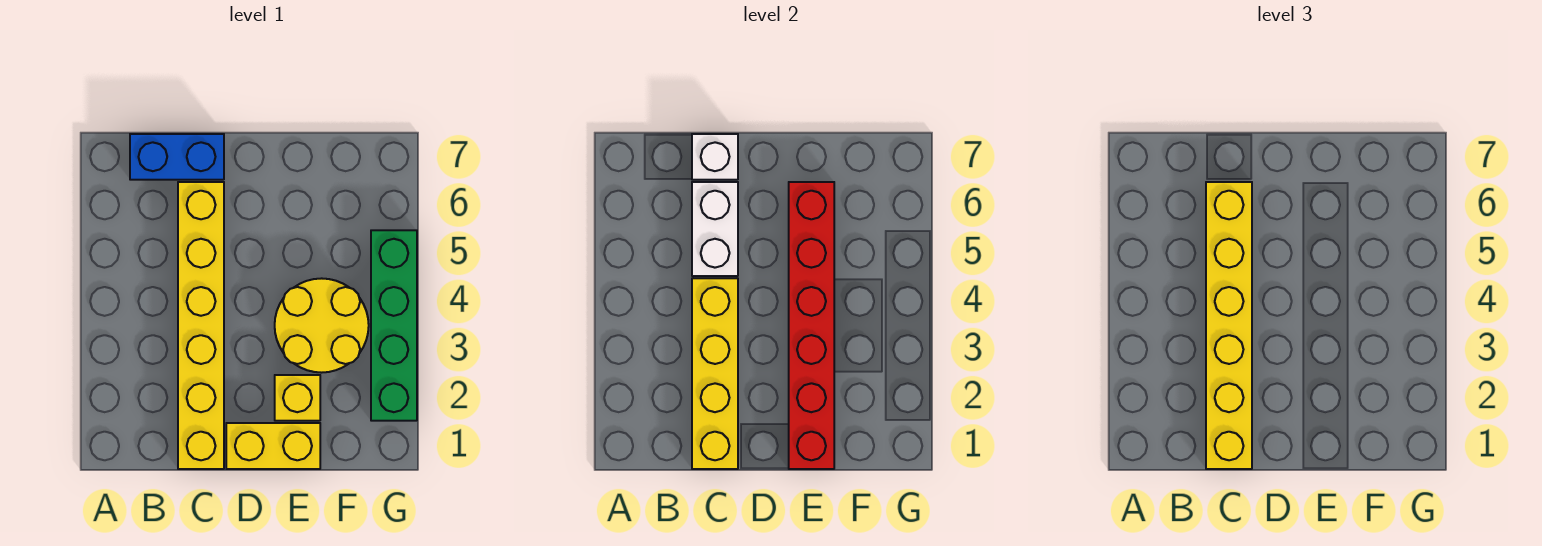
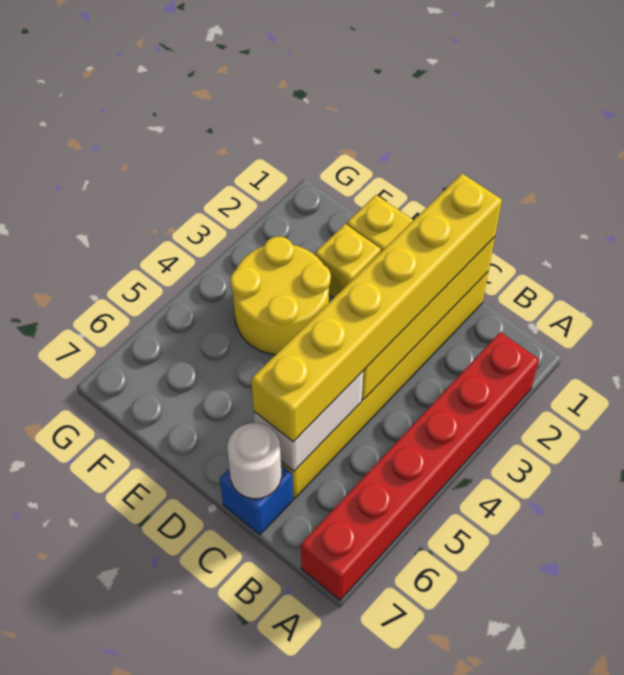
blue 1x2 brick [130,134,224,180] -> blue 1x1 brick [220,465,293,535]
white 1x1 brick [692,134,738,180] -> white 1x1 round brick [227,423,282,499]
red 1x6 brick [789,182,834,469] -> red 1x6 brick moved to [301,332,539,600]
green 1x4 brick [371,230,417,421] -> none

